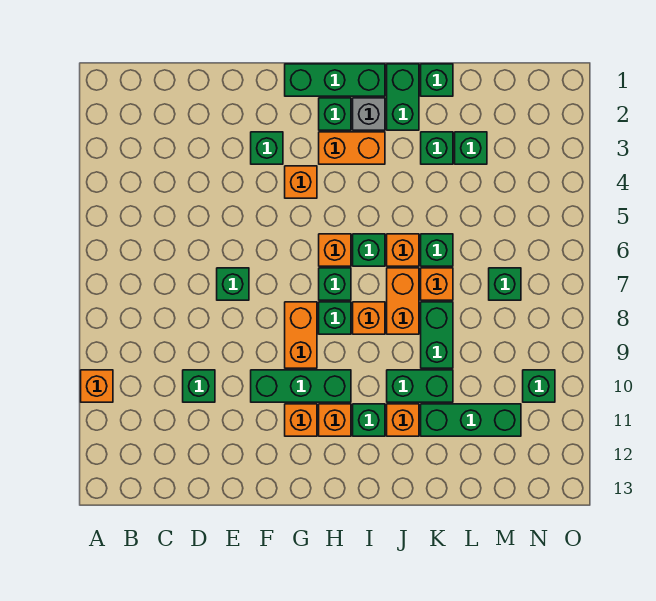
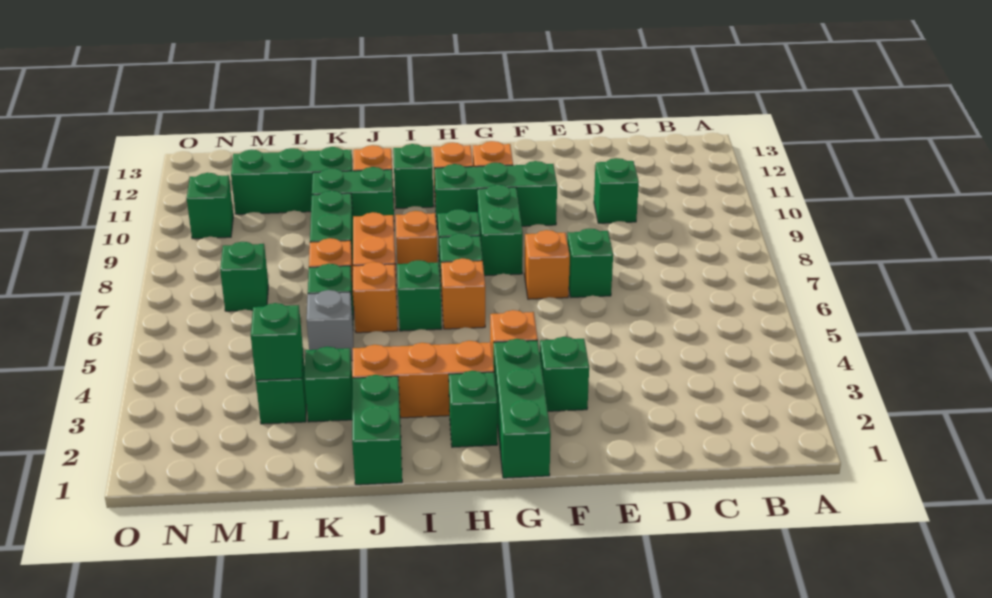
orange 1x1 brick [81,370,113,402] -> orange 1x1 brick moved to [524,230,570,299]
green 1x3 brick [285,64,385,96] -> green 1x3 brick turned to [493,339,551,478]
orange 1x2 brick [285,302,317,368] -> green 1x2 brick [477,185,523,276]
orange 1x2 brick [319,132,385,164] -> orange 1x3 brick [352,341,494,418]
grey 1x1 brick [353,98,385,130] -> grey 1x1 brick moved to [307,290,353,361]
green 1x1 brick [421,64,453,96] -> green 1x1 brick moved to [251,303,303,380]

